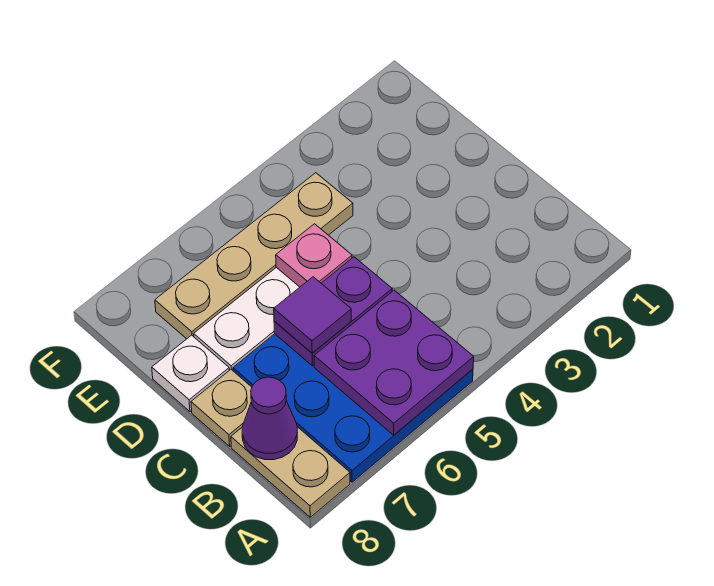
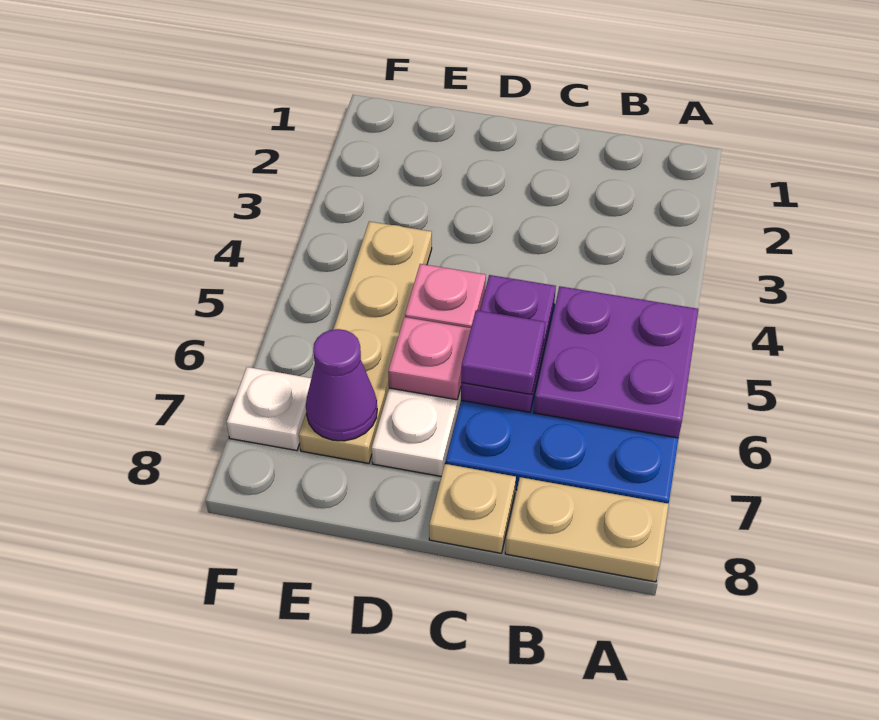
purple 1x1 cone [242,377,297,460] -> purple 1x1 cone moved to [306,329,377,441]
none -> pink 1x1 plate [388,317,471,400]
white 1x1 plate [152,335,229,412] -> white 1x1 plate moved to [227,367,311,451]

